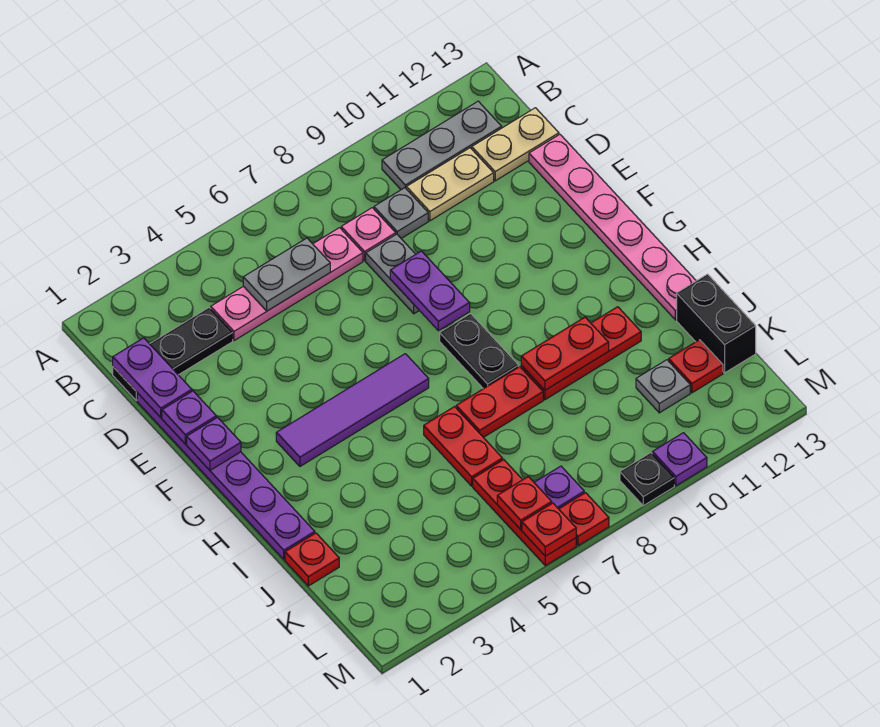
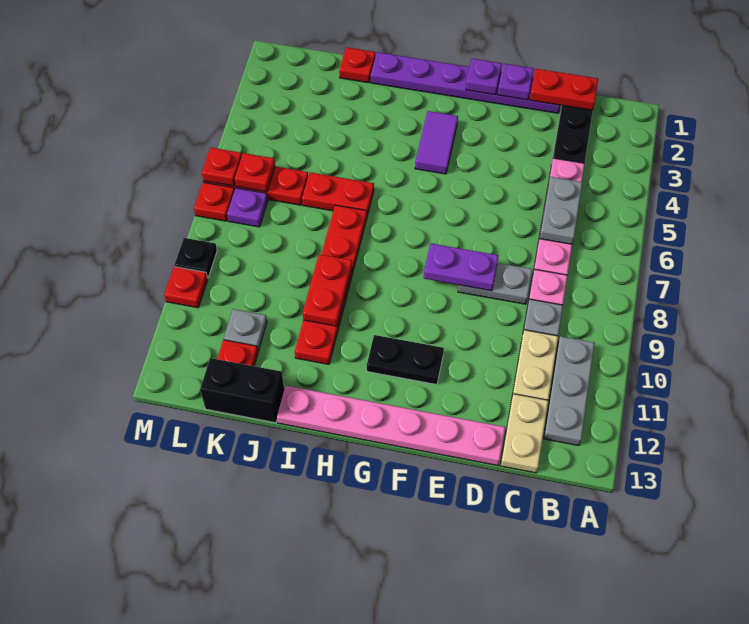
purple 1x2 plate [113,338,192,417] -> red 1x2 plate [530,69,598,110]
purple 1x4 tile [276,354,429,466] -> purple 1x2 tile [415,111,458,174]
black 1x2 plate [440,314,519,389] -> black 1x2 plate moved to [367,335,444,385]
purple 1x1 plate [652,433,707,486] -> red 1x1 plate [164,267,208,308]

